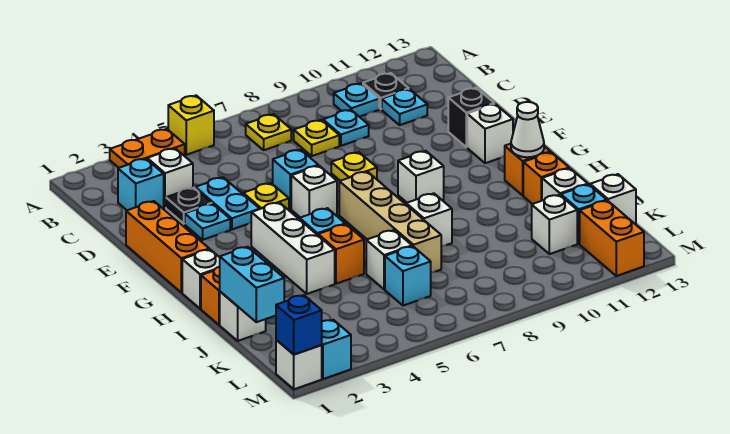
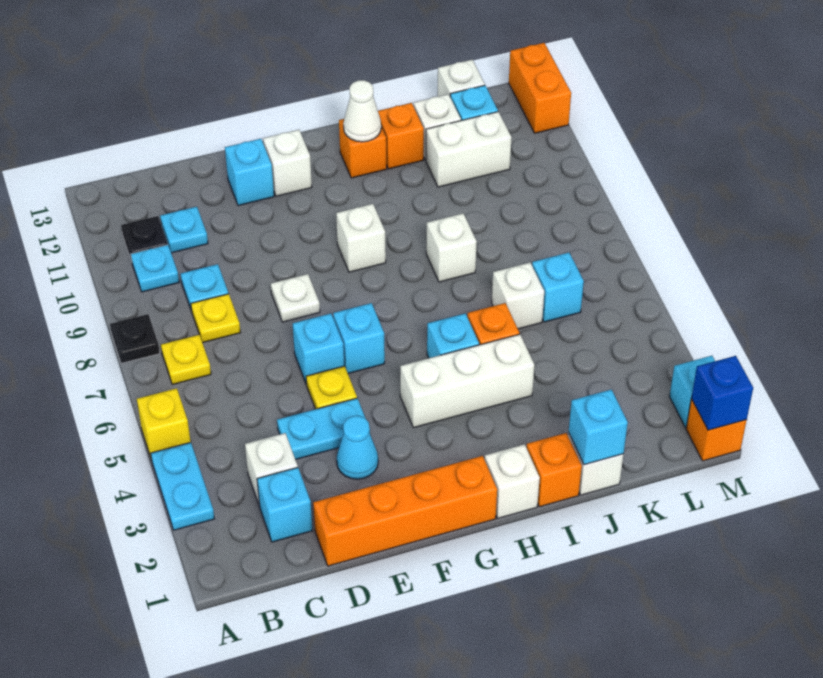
orange 1x2 plate [110,129,185,168] -> cyan 1x2 plate [151,442,214,530]
black 1x1 plate [166,188,212,224] -> black 1x1 plate moved to [110,314,160,363]
orange 1x3 brick [126,201,209,293] -> orange 1x4 brick [313,456,497,566]
cyan 1x1 plate [185,204,230,240] -> cyan 1x1 cone [337,416,378,479]
yellow 1x1 plate [331,152,377,181] -> white 1x1 plate [271,274,320,322]
black 1x1 brick [448,88,494,147] -> cyan 1x1 brick [225,139,274,206]
white 1x1 brick [291,166,337,218] -> cyan 1x1 brick [333,303,385,373]
tan 1x4 brick [339,172,441,272] -> none
cyan 1x2 brick [220,247,284,322] -> cyan 1x1 brick [569,389,628,465]
white 1x1 brick [532,195,577,254] -> white 1x2 brick [426,112,512,187]
orange 1x2 brick [580,201,644,276] -> orange 1x2 brick turned to [509,43,571,133]
white 1x1 brick [276,340,322,389] -> orange 1x1 brick [686,399,747,461]

